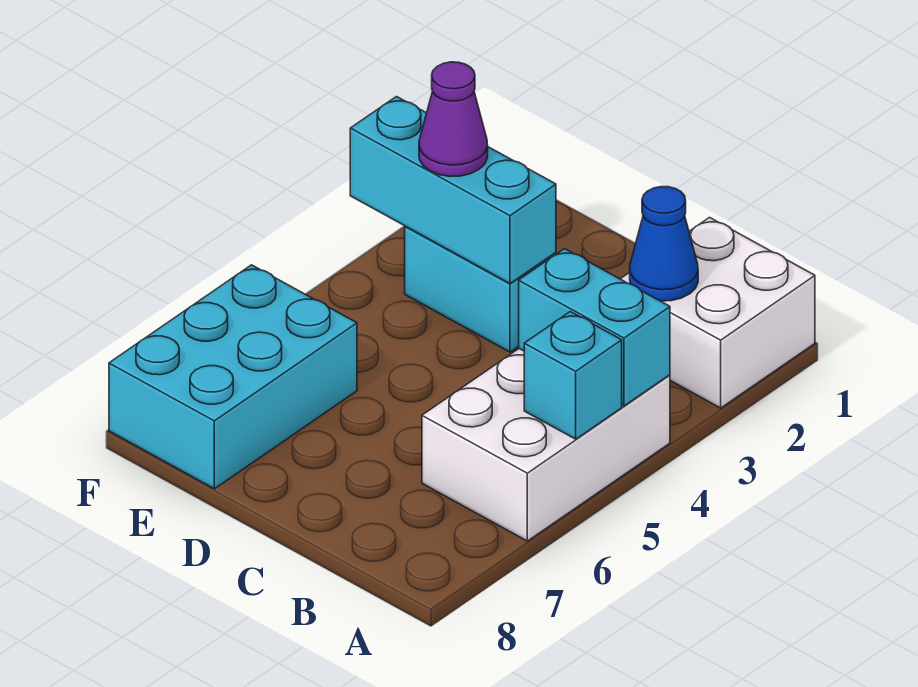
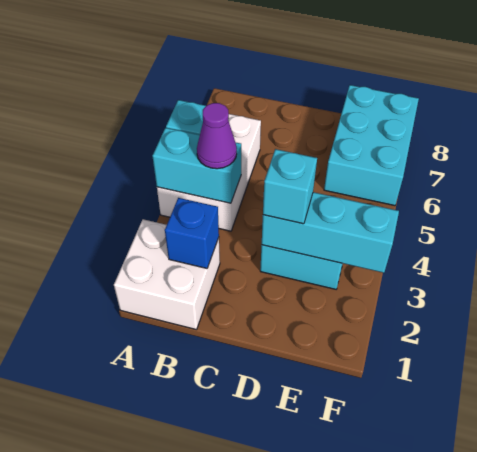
blue 1x1 cone [630,187,698,301] -> blue 1x1 brick [165,198,219,268]
none -> cyan 1x1 brick [263,149,317,224]
purple 1x1 cone [419,62,488,176] -> purple 1x1 cone moved to [197,103,237,169]

